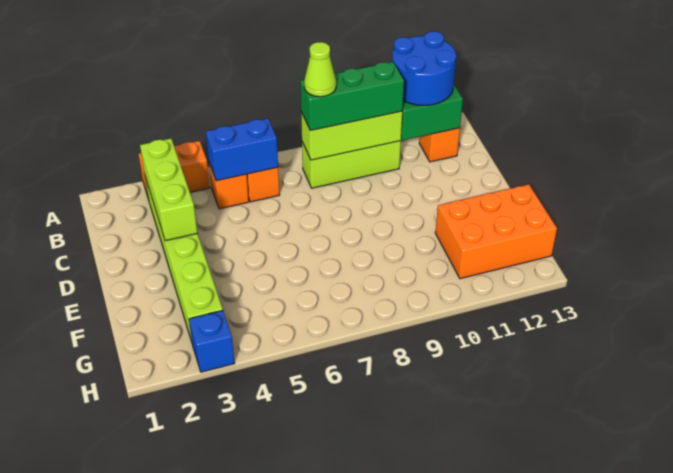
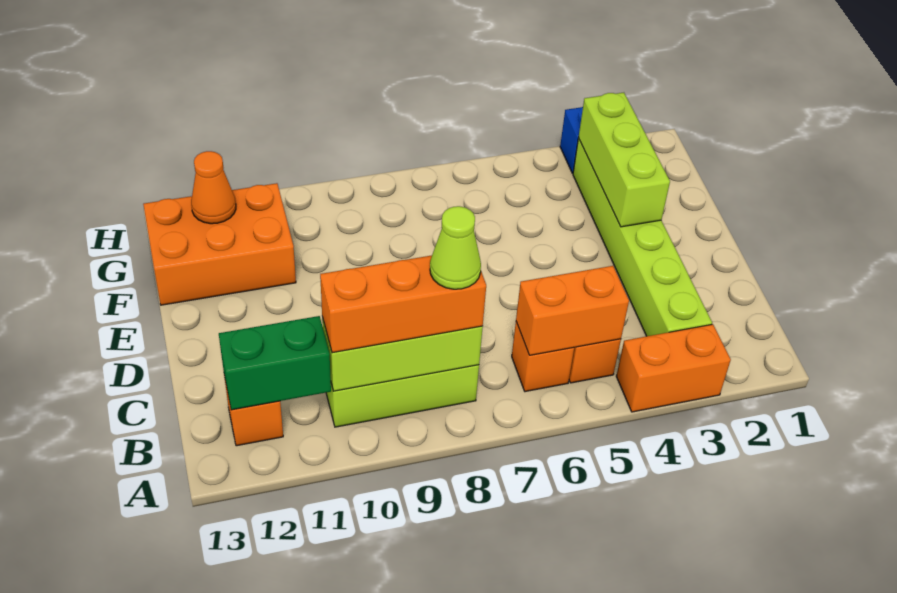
blue 2x2 round brick [392,31,456,105] -> none
lime 1x3 brick [140,139,197,241] -> lime 1x3 brick moved to [579,93,670,227]
blue 1x2 brick [206,118,278,181] -> orange 1x2 brick [516,266,629,355]
green 1x3 brick [300,62,404,130] -> orange 1x3 brick [320,255,486,353]
none -> orange 1x1 cone [191,151,236,224]

